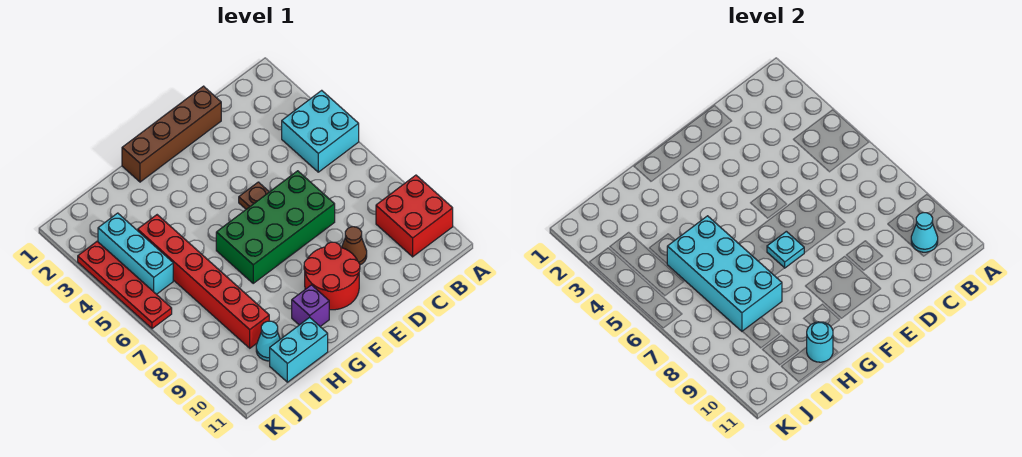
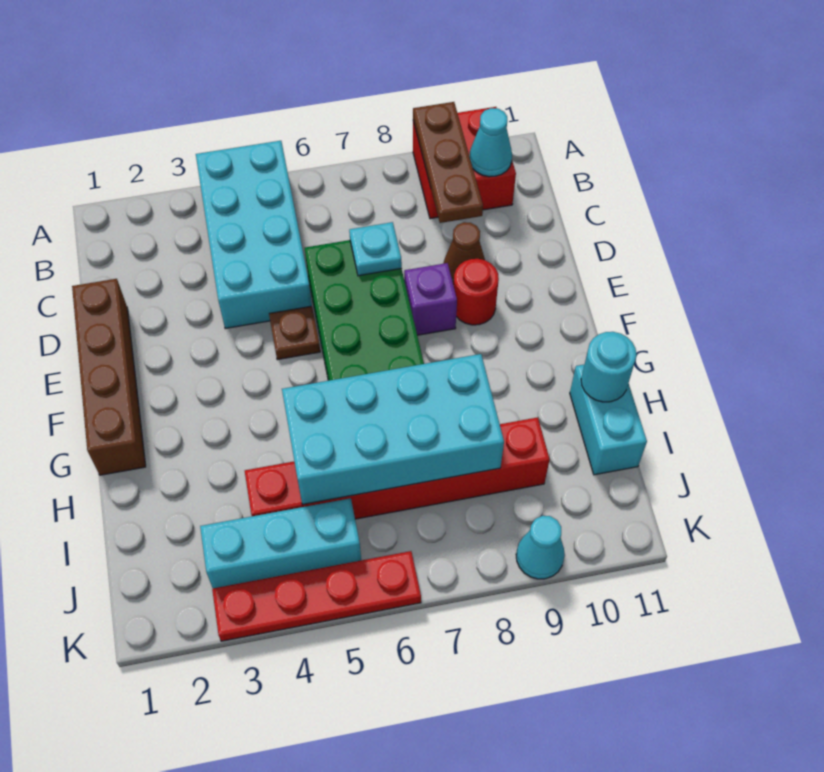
cyan 2x2 brick [282,90,359,172] -> cyan 2x4 brick [196,141,312,329]
none -> brown 1x3 plate [413,102,483,223]
red 2x2 round brick [304,242,360,310] -> red 1x1 round brick [454,259,499,325]
cyan 1x1 plate [767,231,804,268] -> cyan 1x1 plate moved to [349,222,402,276]
purple 1x1 brick [292,285,329,326] -> purple 1x1 brick moved to [404,263,457,335]
cyan 1x1 cone [256,321,280,361] -> cyan 1x1 cone moved to [516,516,565,579]

